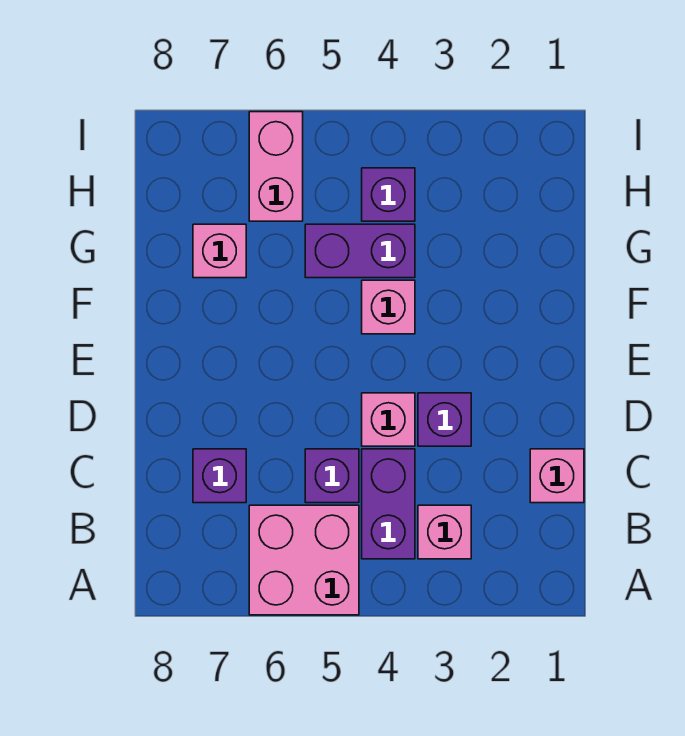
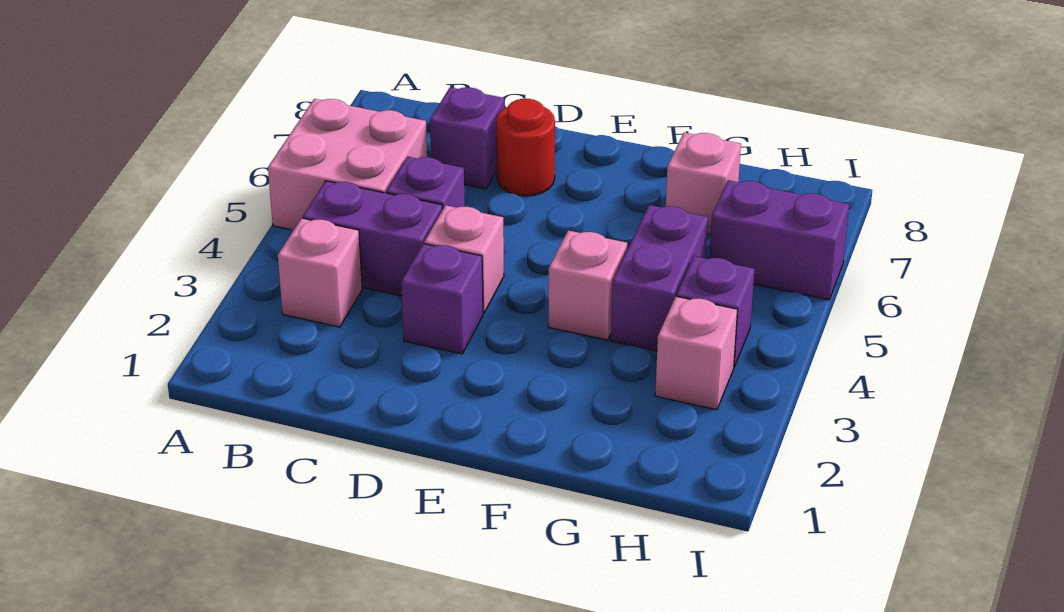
pink 1x1 brick [530,449,584,503] -> pink 1x1 brick moved to [655,296,738,410]
none -> red 1x1 round brick [496,99,555,196]
pink 1x2 brick [249,112,303,221] -> purple 1x2 brick [709,180,849,300]

